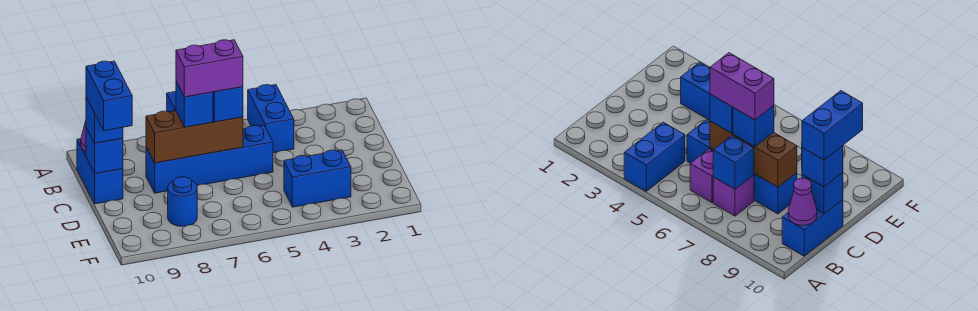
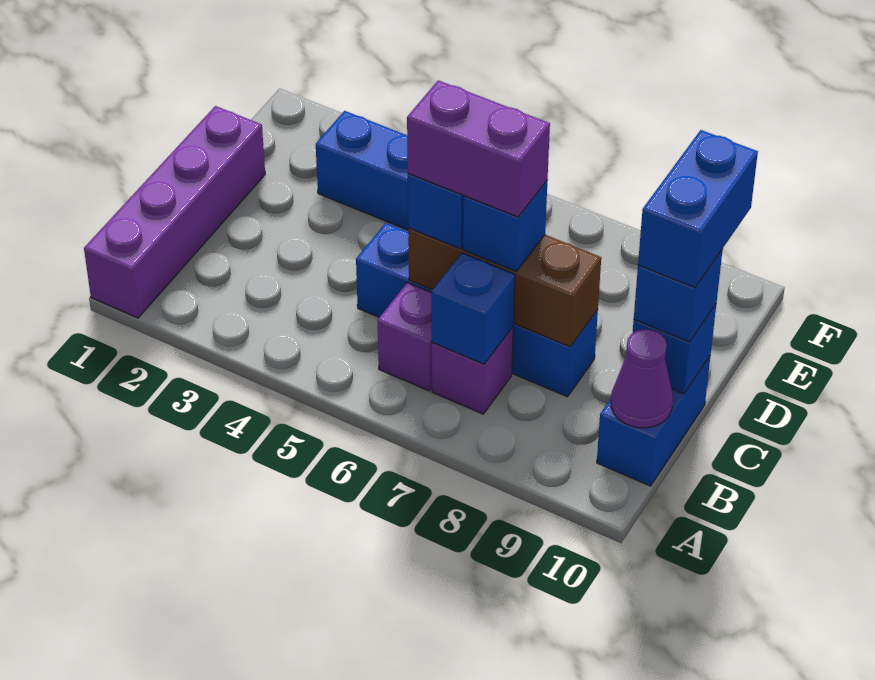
none -> purple 1x4 brick [84,106,265,318]
blue 1x2 brick [248,85,294,153] -> none
blue 1x1 round brick [168,177,197,226] -> none

